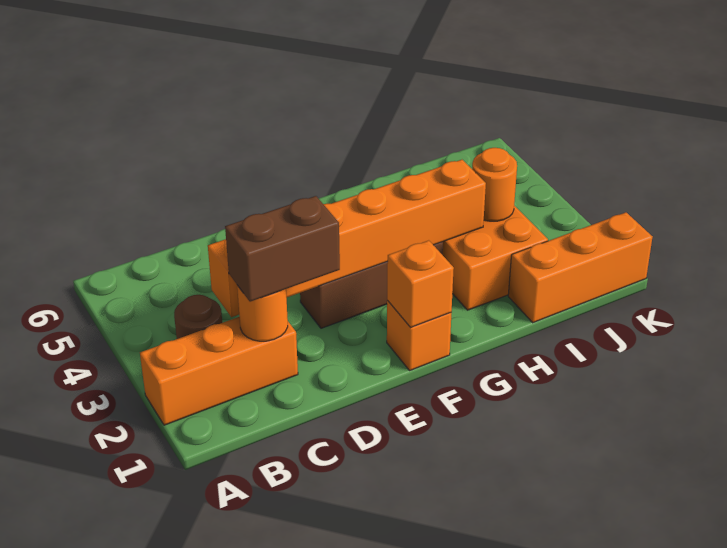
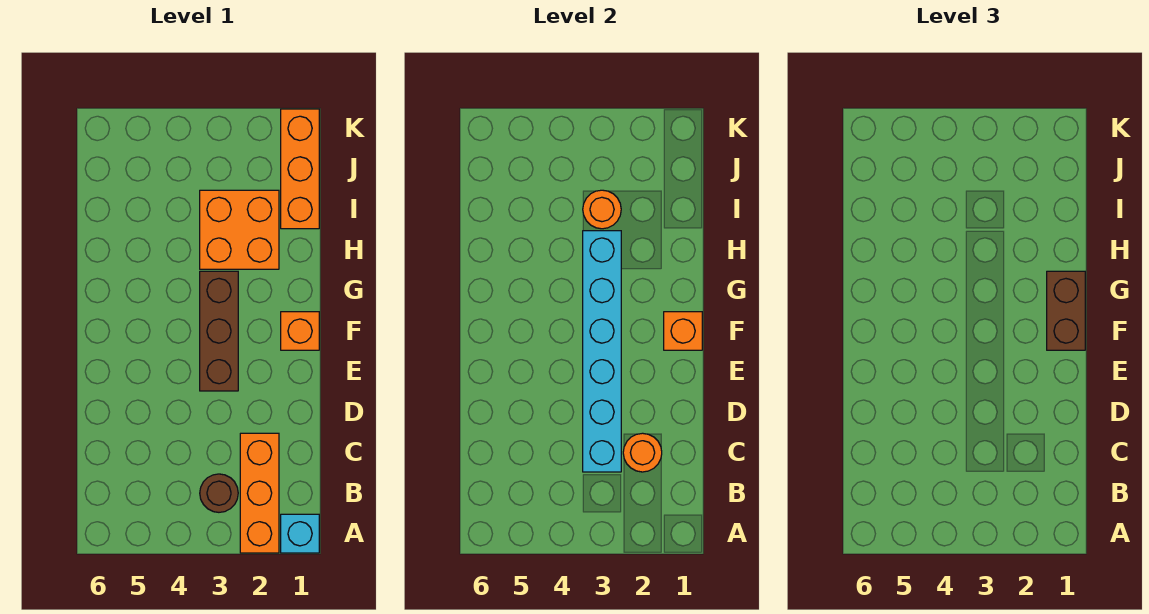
none -> cyan 1x1 brick [281,514,319,553]
brown 1x2 brick [225,196,340,302] -> brown 1x2 brick moved to [1047,271,1085,350]
orange 1x6 brick [208,160,486,317] -> cyan 1x6 brick [583,231,621,472]

